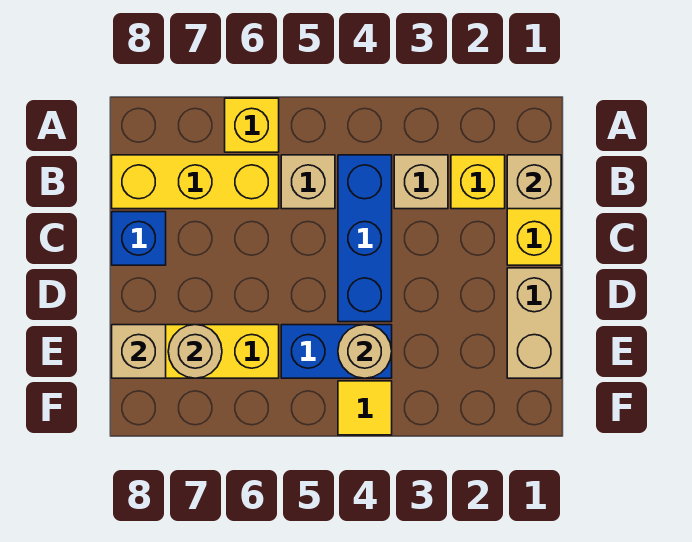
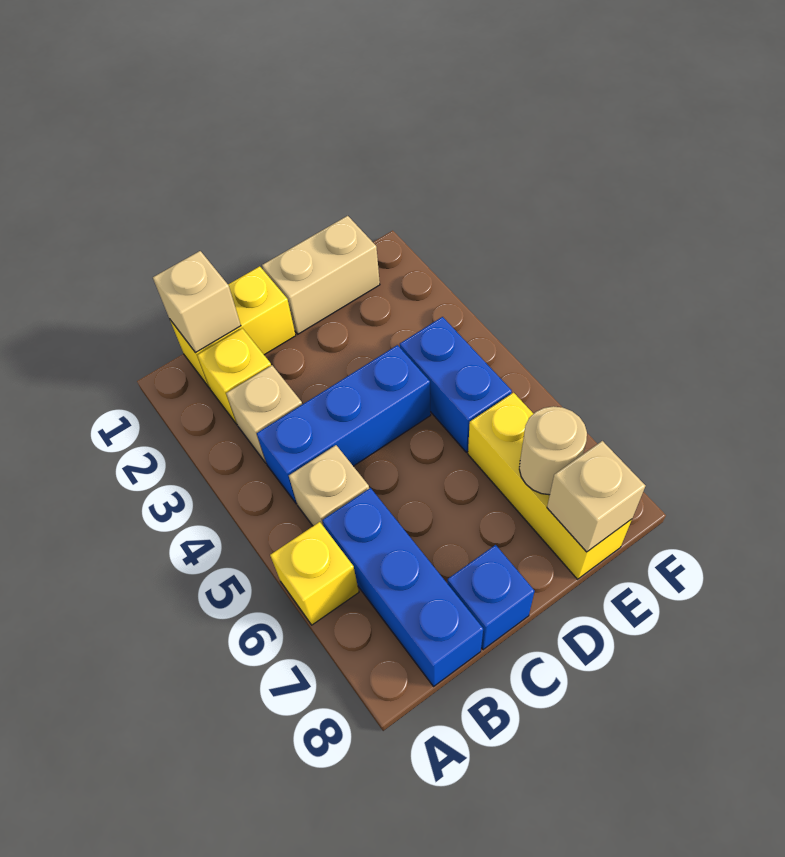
yellow 1x3 brick [112,155,279,209] -> blue 1x3 brick [323,488,483,686]
tan 1x1 round brick [338,325,392,378] -> none
yellow 1x1 tile [338,381,392,435] -> none

